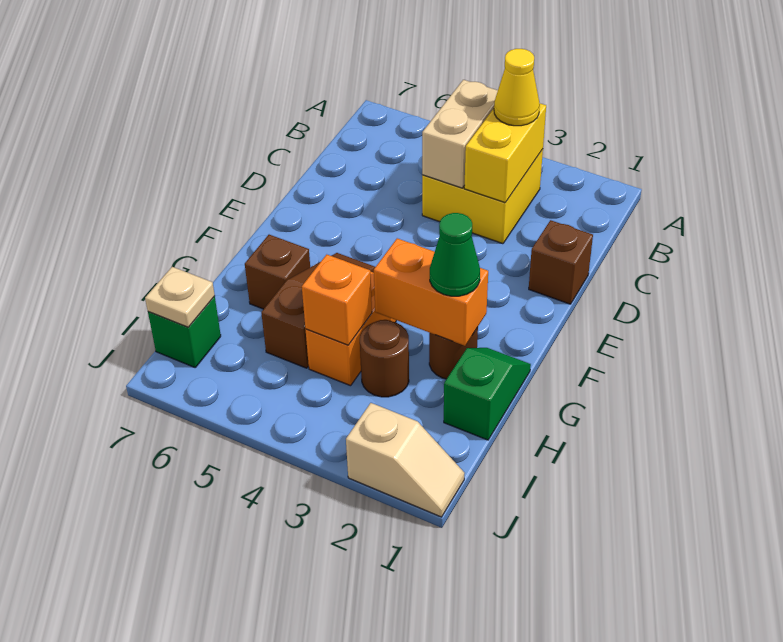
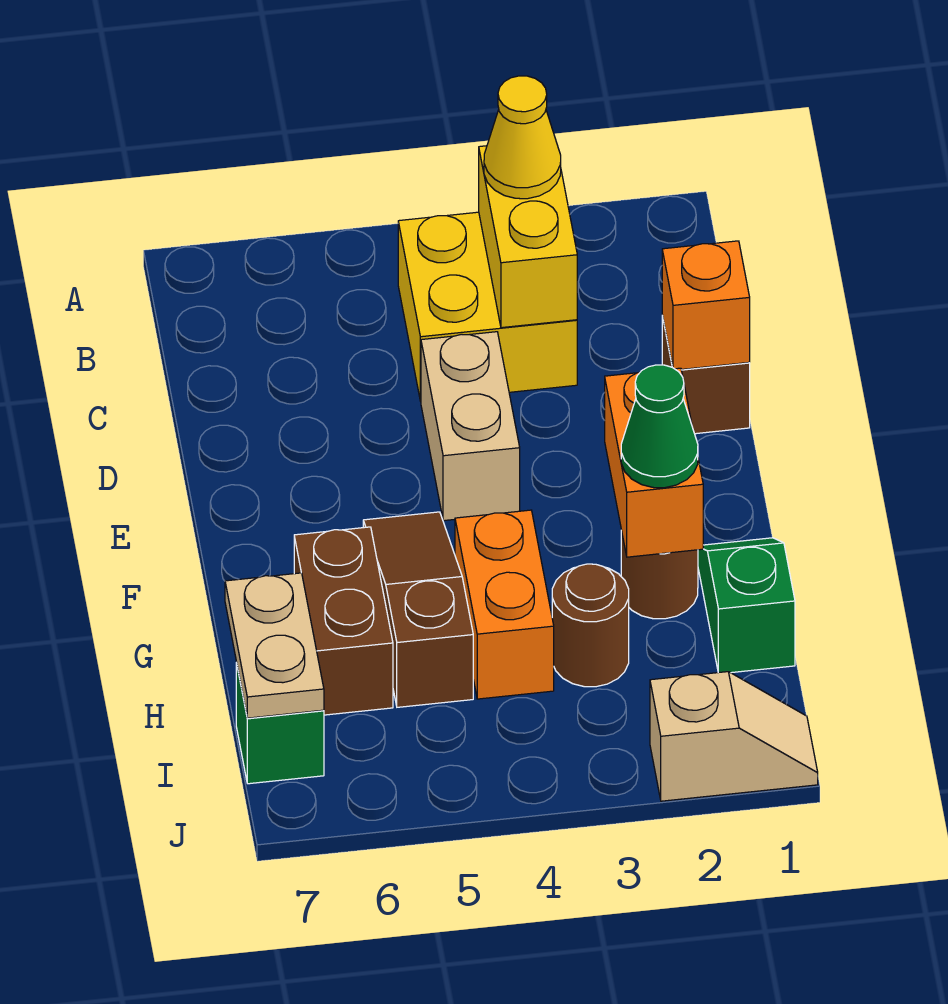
tan 1x2 brick [422,80,498,188] -> tan 1x2 brick moved to [421,332,520,521]
orange 1x2 brick [374,238,488,346] -> orange 1x2 brick turned to [605,368,703,557]
brown 1x1 brick [245,235,310,309] -> brown 1x2 brick [294,527,393,715]
orange 1x1 brick [302,255,372,345] -> orange 1x1 brick moved to [662,241,750,369]
tan 1x1 plate [145,267,215,327] -> tan 1x2 plate [225,573,324,718]

